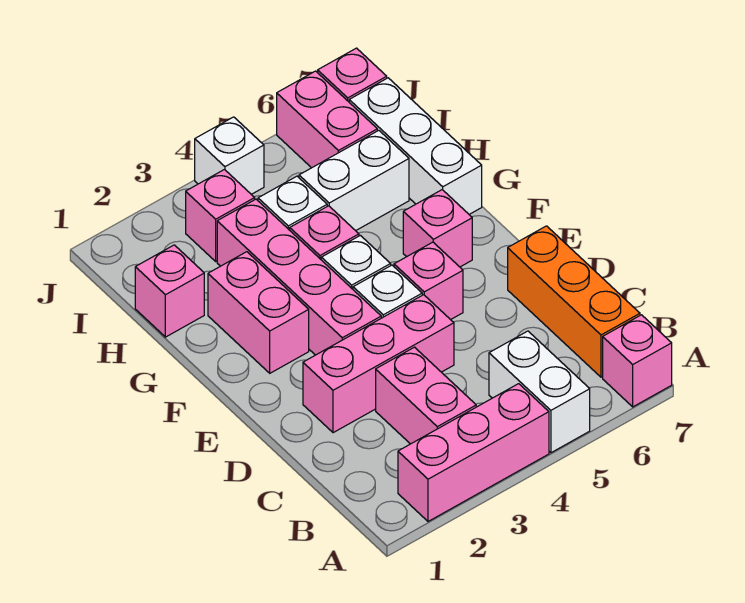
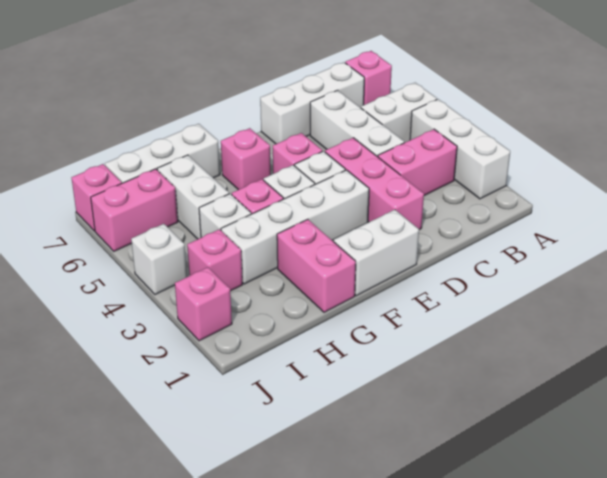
pink 1x3 brick [398,384,549,521] -> white 1x3 brick [410,99,510,199]
orange 1x3 brick [508,226,640,377] -> white 1x3 brick [260,62,364,144]
none -> white 1x3 brick [310,90,404,157]
none -> white 1x2 brick [334,210,419,296]
pink 1x4 brick [217,199,381,355] -> white 1x4 brick [221,170,369,284]
pink 1x2 brick [208,252,309,373] -> pink 1x2 brick turned to [277,219,356,312]
pink 1x1 brick [135,245,204,337] -> pink 1x1 brick moved to [175,267,232,341]

